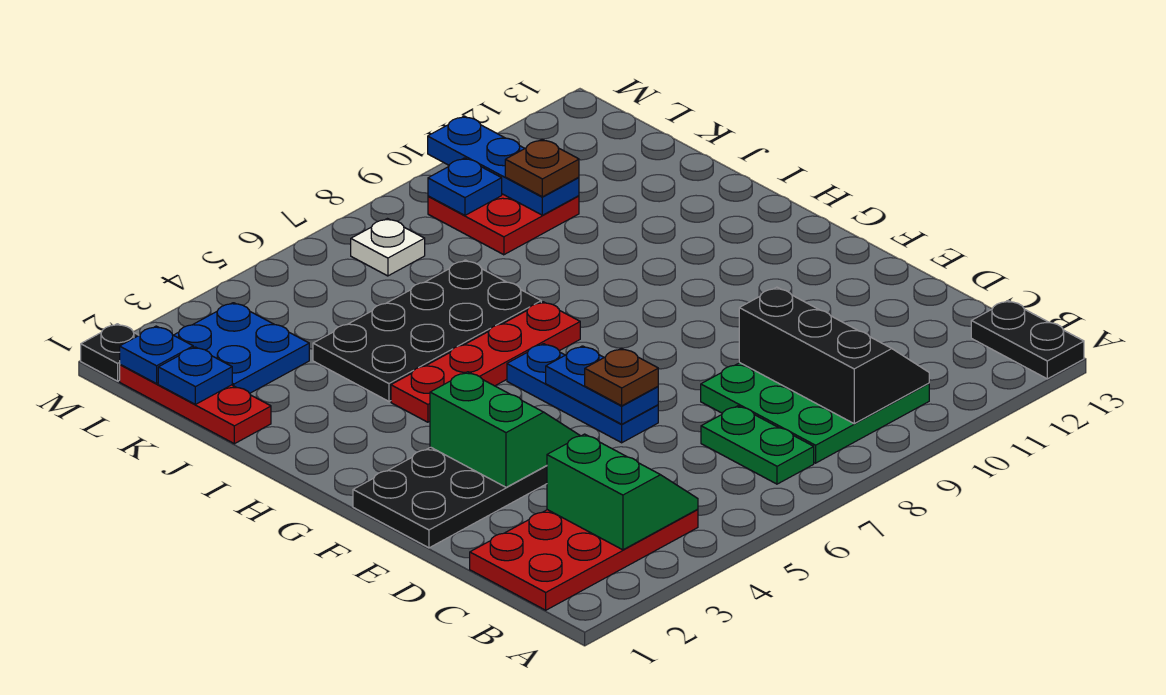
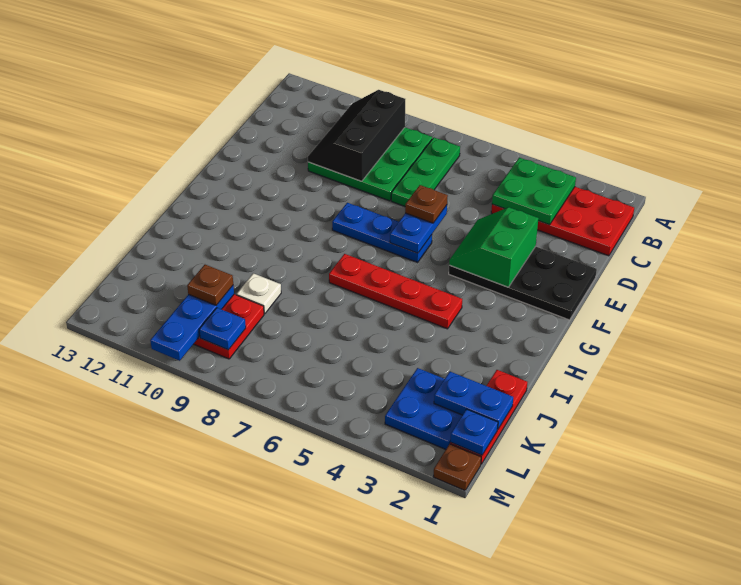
black 1x2 plate [971,301,1084,379] -> none
green 2x2 slope [547,434,698,550] -> green 2x2 plate [492,158,576,225]
green 1x2 plate [701,406,814,484] -> green 1x3 plate [391,138,460,206]
blue 1x3 plate [507,344,658,443] -> blue 1x3 plate turned to [332,203,432,262]
black 2x4 plate [313,260,541,401] -> none
blue 1x1 plate [158,347,232,404] -> blue 1x2 plate [434,372,513,429]
white 1x1 plate [351,219,425,276] -> white 1x1 plate moved to [237,273,281,314]
black 1x1 plate [81,324,139,381] -> brown 1x1 plate [434,444,481,490]

